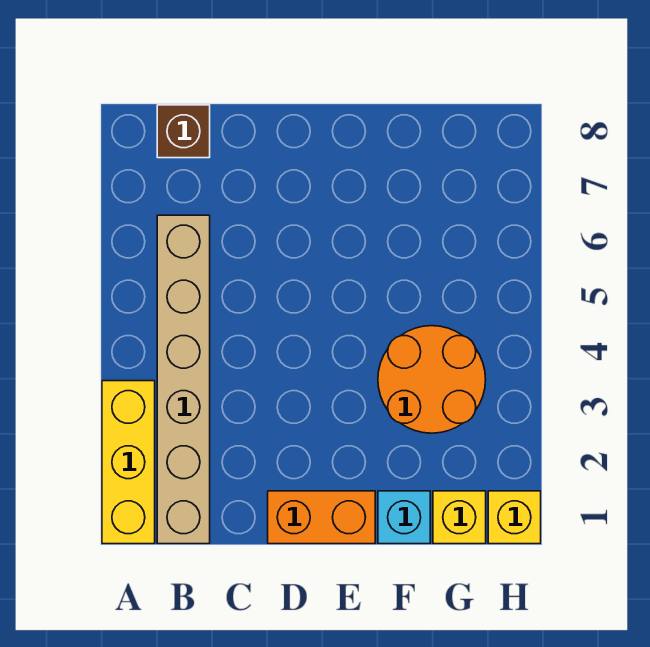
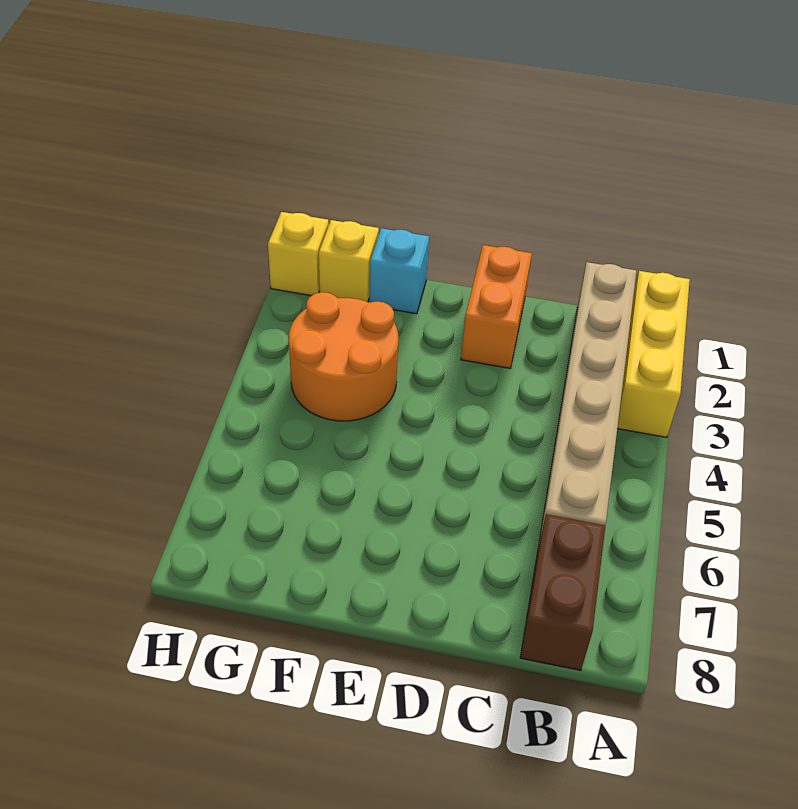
brown 1x1 brick [157,105,210,158] -> brown 1x2 brick [520,514,606,670]
orange 1x2 brick [268,491,375,544] -> orange 1x2 brick turned to [461,245,532,368]

